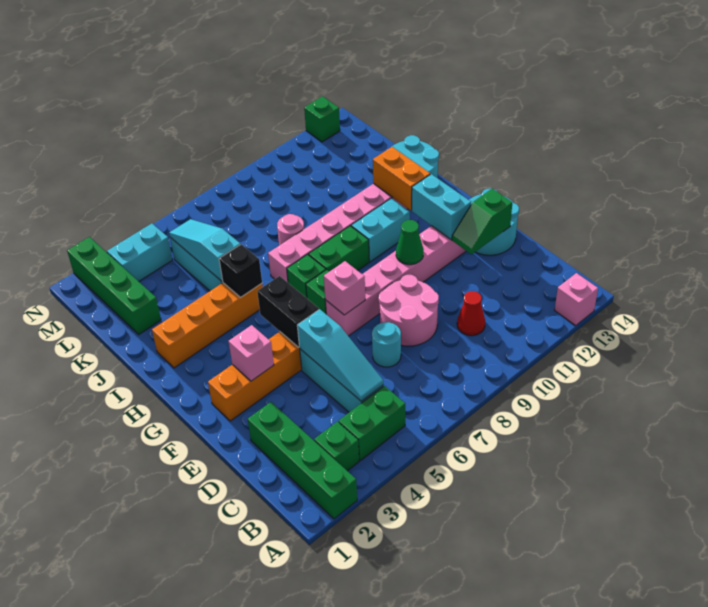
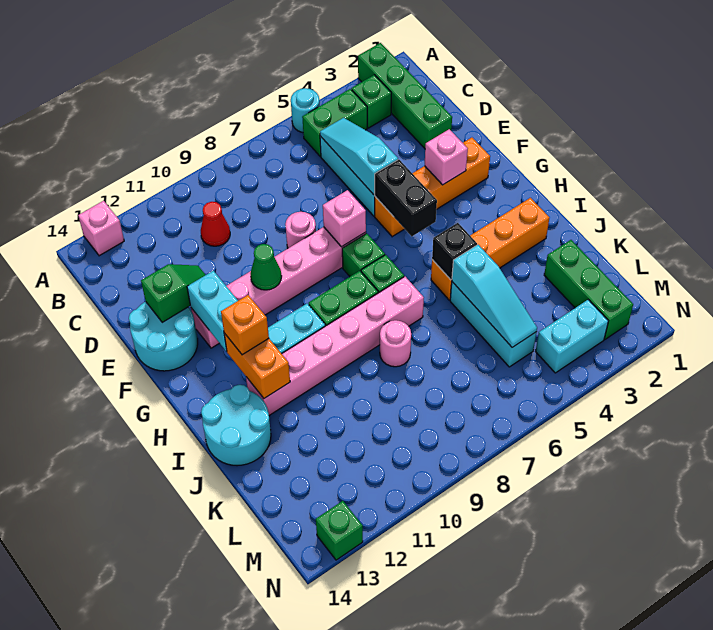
cyan 1x1 round brick [372,322,401,367] -> cyan 1x1 round brick moved to [291,88,320,133]
pink 2x2 round brick [379,275,439,346] -> pink 1x1 round brick [285,212,316,248]
none -> orange 1x1 brick [221,295,269,355]
green 1x4 brick [67,237,161,334] -> green 1x3 brick [544,240,633,339]

